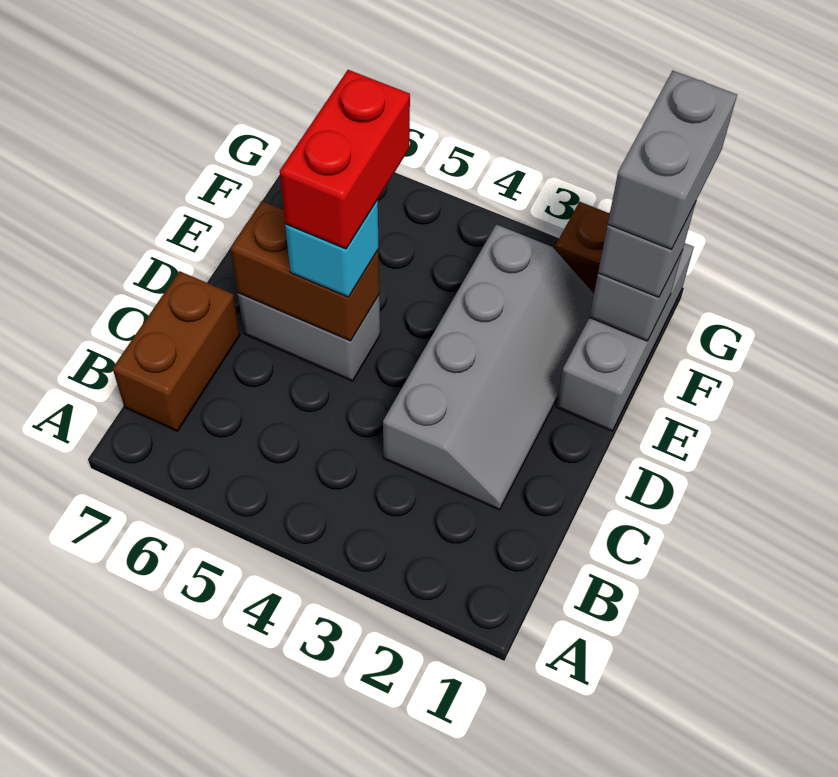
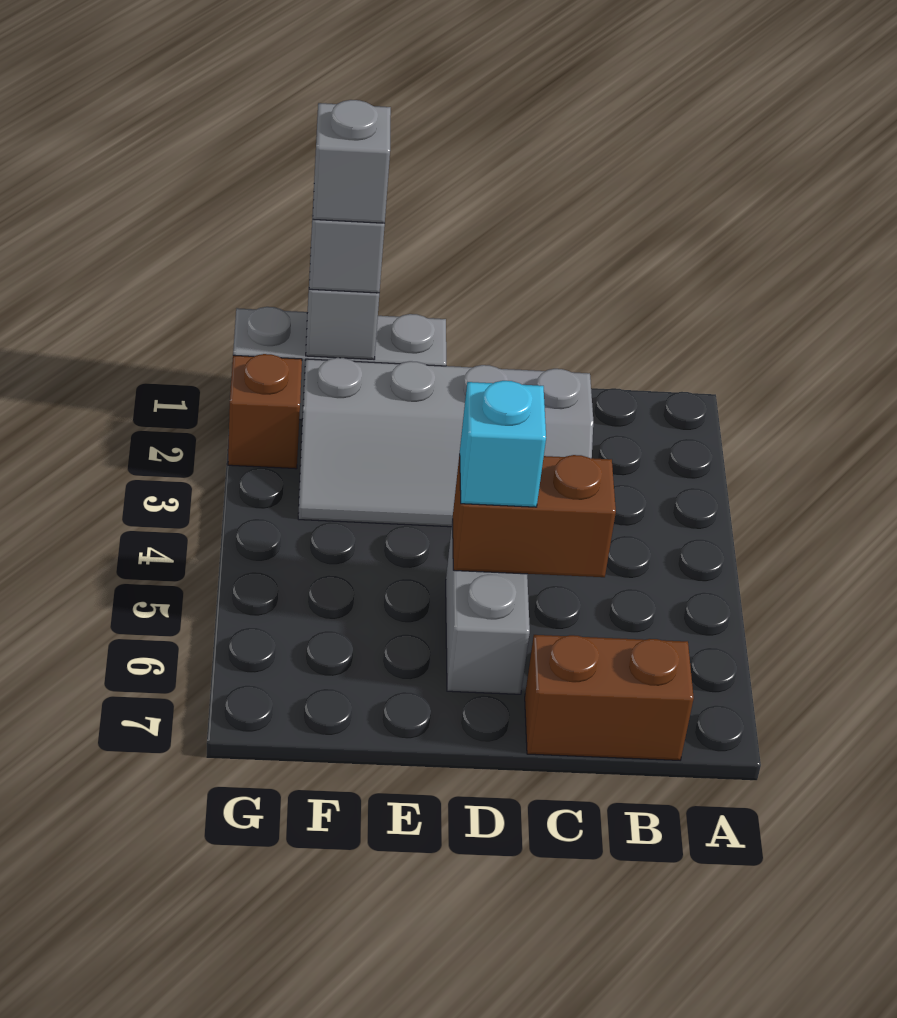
grey 2x4 slope [383,224,594,510] -> grey 2x4 slope turned to [298,358,593,527]
brown 1x2 brick [230,201,379,341] -> brown 1x2 brick turned to [453,454,616,577]
red 1x2 brick [280,70,410,249] -> none
grey 1x2 brick [608,71,737,249] -> grey 1x1 brick [313,100,391,223]

